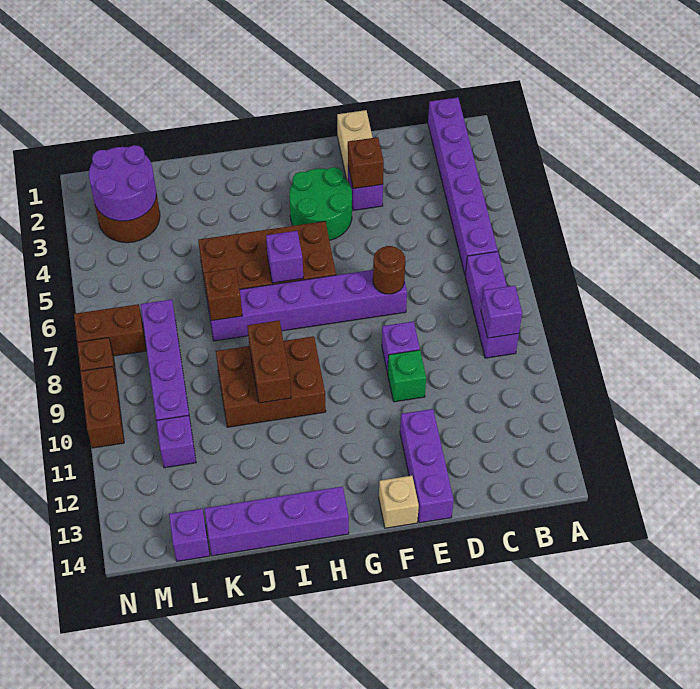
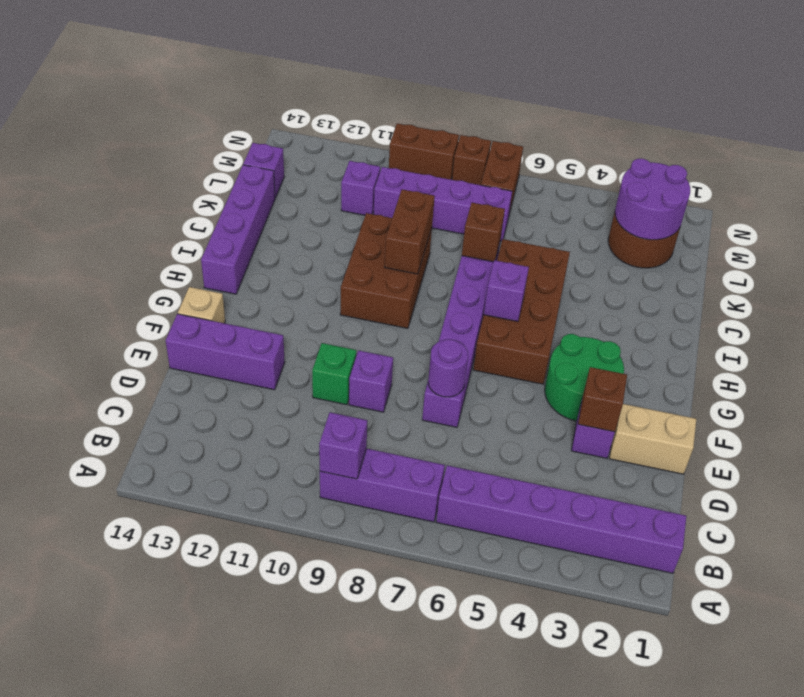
brown 1x1 round brick [373,246,405,294] -> purple 1x1 round brick [428,339,468,397]
brown 1x2 brick [247,321,291,403] -> brown 1x2 brick turned to [385,189,435,274]

